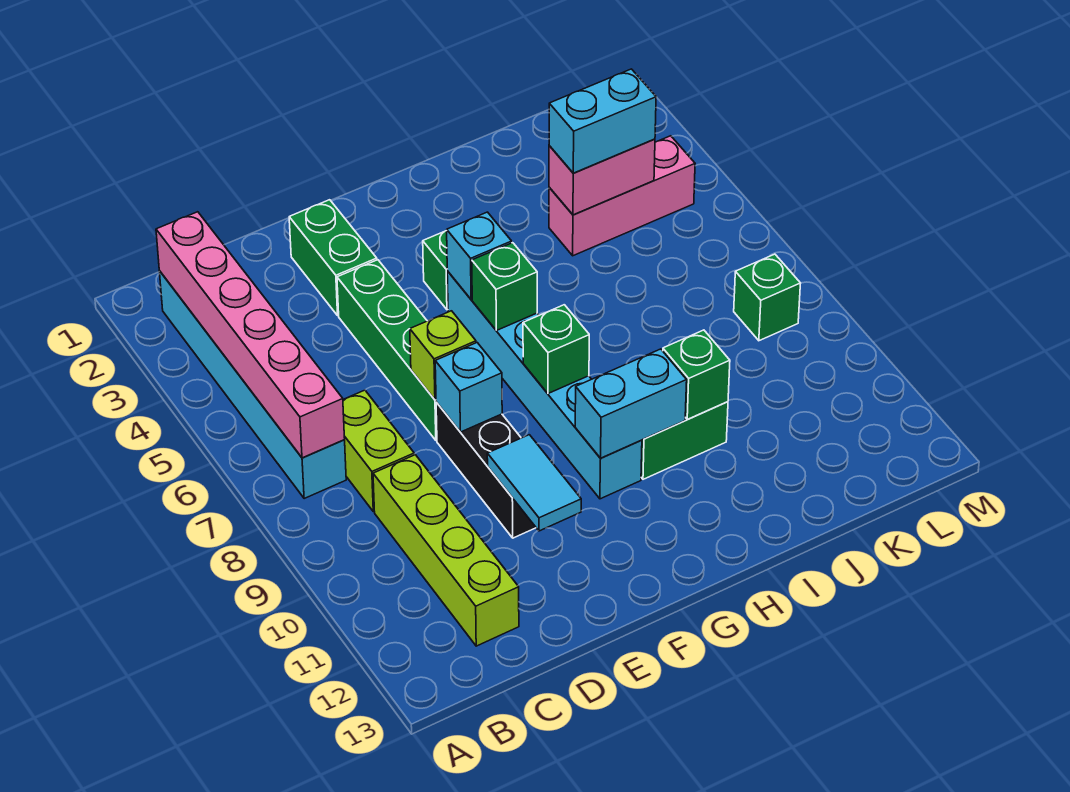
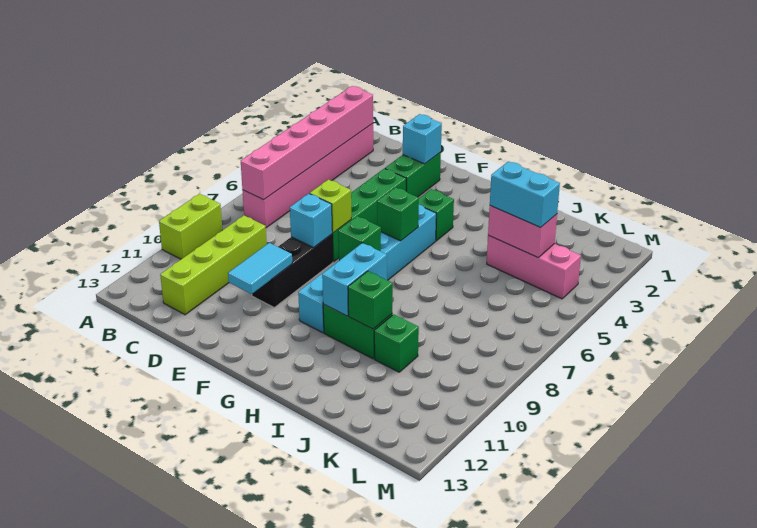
cyan 1x6 brick [159,271,346,498] -> pink 1x6 brick [242,124,373,228]
lime 1x2 brick [343,390,414,512] -> lime 1x2 brick moved to [159,194,222,259]
cyan 1x1 brick [447,212,512,300] -> cyan 1x1 brick moved to [403,114,442,164]
cyan 1x2 brick [575,349,687,458] -> cyan 1x2 brick turned to [322,243,387,316]
green 1x1 brick [734,254,801,341] -> green 1x1 brick moved to [374,314,419,372]

